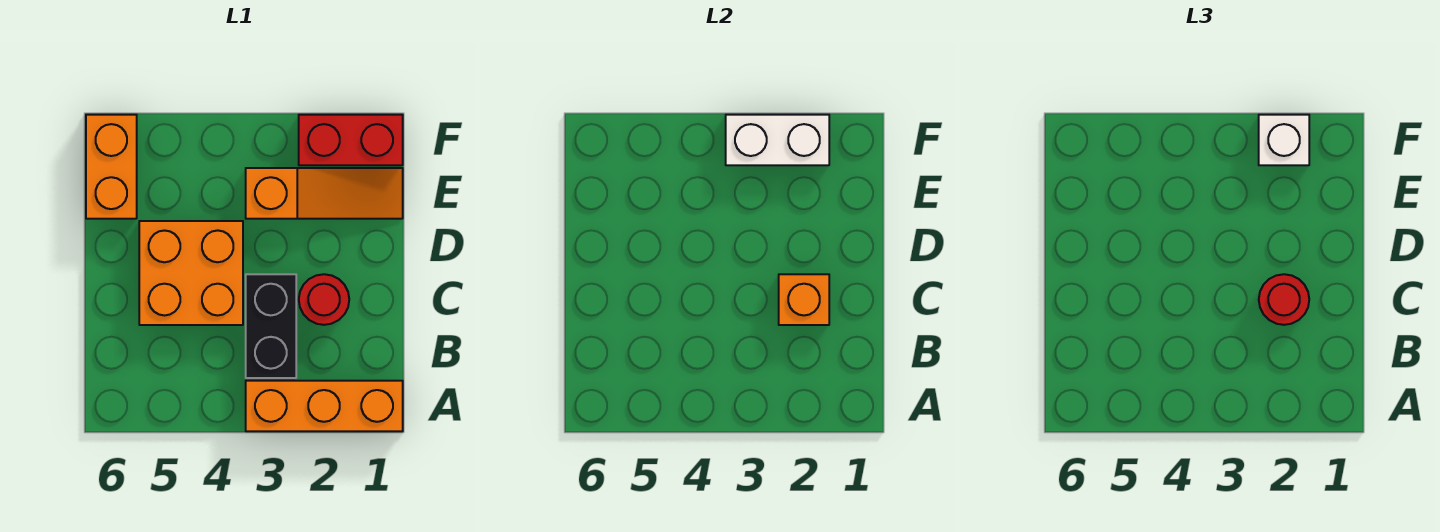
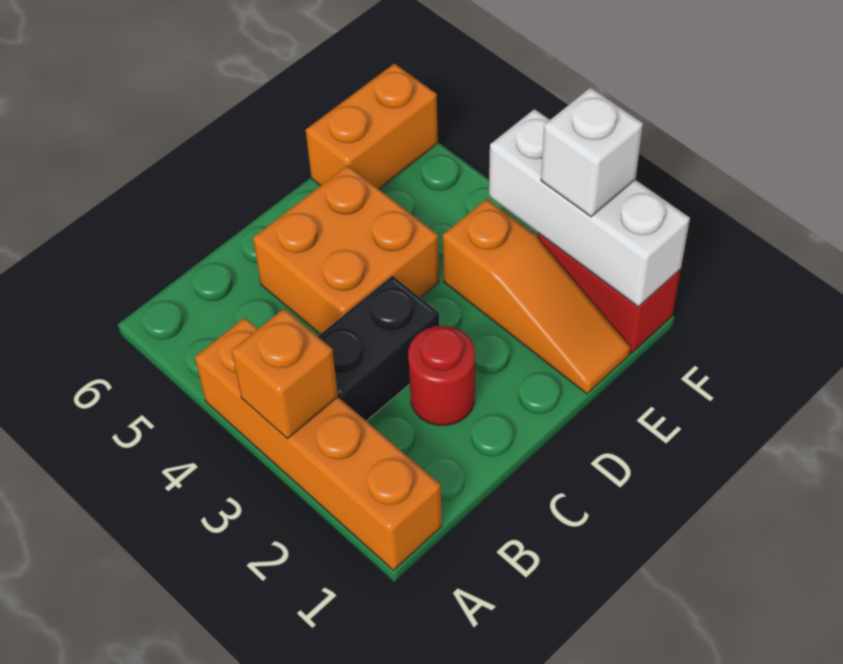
orange 1x3 brick [246,381,403,431] -> orange 1x4 brick [195,318,442,570]
orange 1x1 brick [779,274,829,325] -> orange 1x1 brick moved to [232,309,338,439]
red 1x1 round brick [1259,274,1309,325] -> none
white 1x2 brick [726,115,829,165] -> white 1x3 brick [489,109,690,307]

